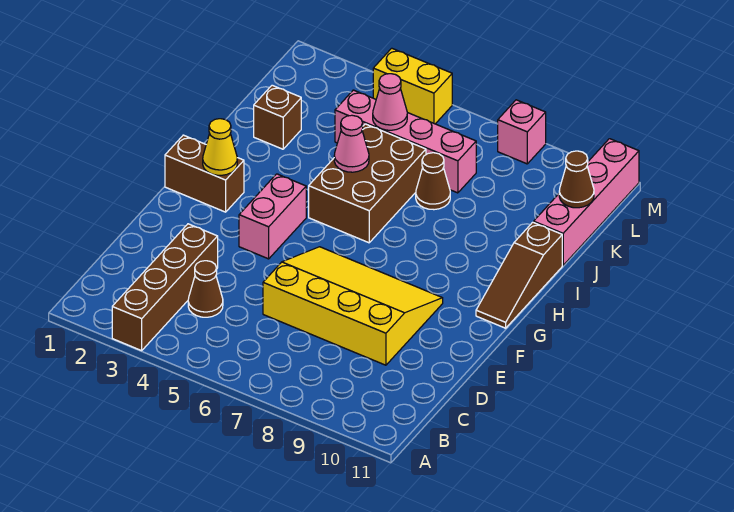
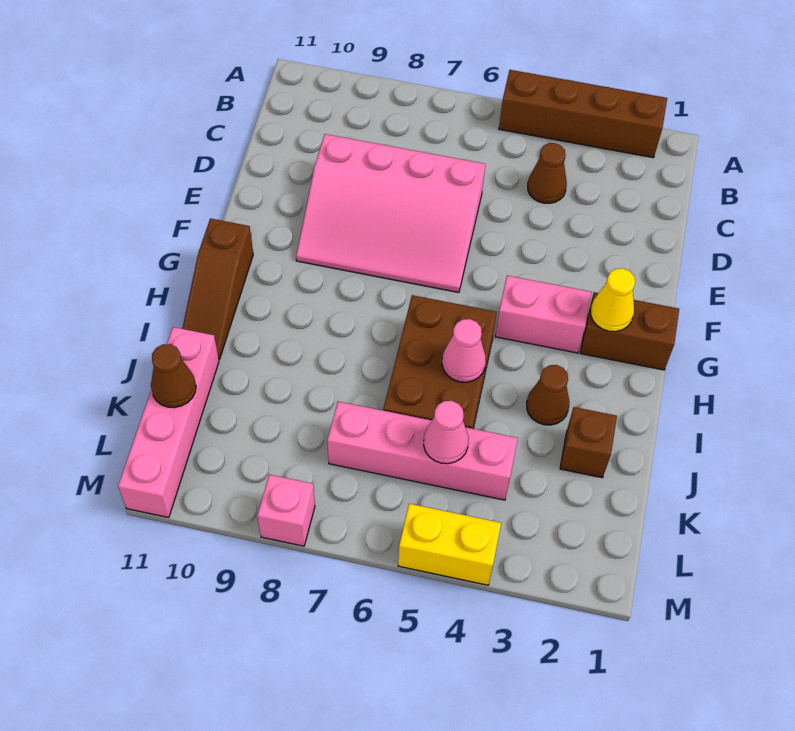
brown 1x4 brick [112,224,218,351] -> brown 1x4 brick turned to [499,70,667,158]
yellow 3x4 slope [263,247,443,365] -> pink 3x4 slope [296,134,485,292]
pink 1x2 brick [239,174,306,259] -> pink 1x2 brick turned to [495,276,591,353]
brown 1x3 slope [476,222,562,328] -> brown 1x3 slope turned to [182,218,253,359]
brown 1x1 cone [416,153,450,210] -> brown 1x1 cone moved to [527,365,569,425]

